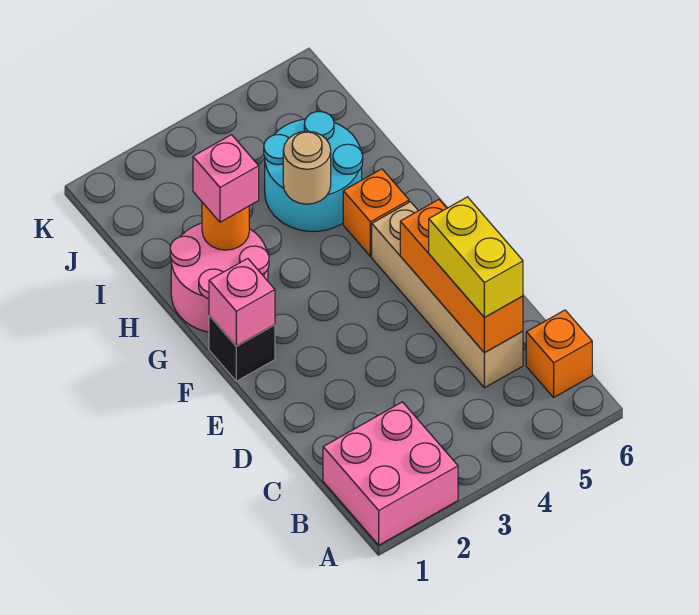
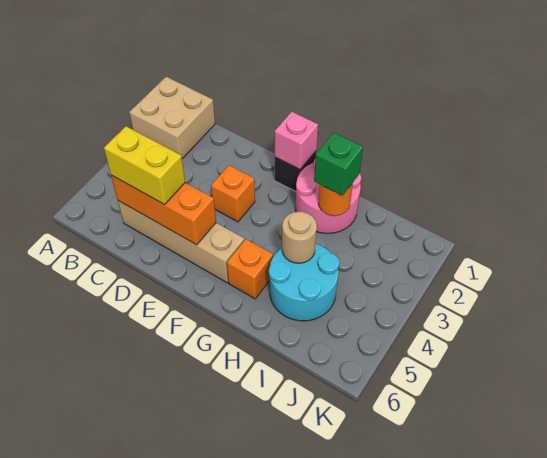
pink 2x2 brick [323,402,458,545] -> tan 2x2 brick [129,77,215,159]
orange 1x1 brick [526,310,592,397] -> orange 1x1 brick moved to [211,165,255,222]
pink 1x1 brick [193,135,259,222] -> green 1x1 brick [314,133,363,196]

